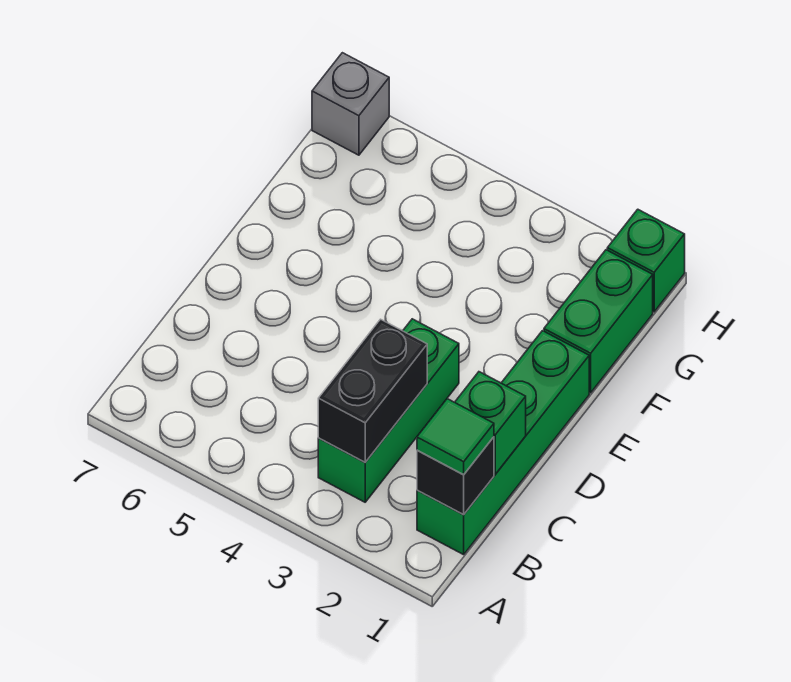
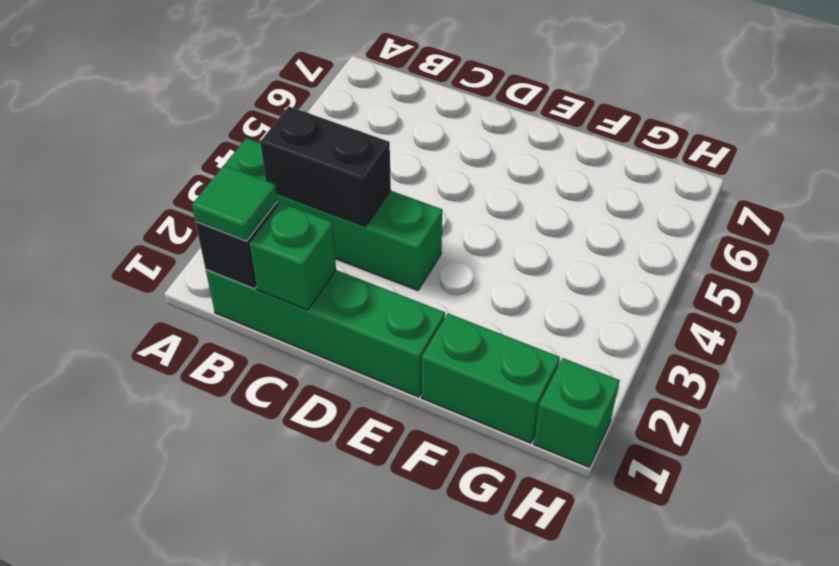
green 1x3 brick [318,319,459,502] -> green 1x4 brick [225,138,442,290]
grey 1x1 brick [312,53,389,155] -> none

